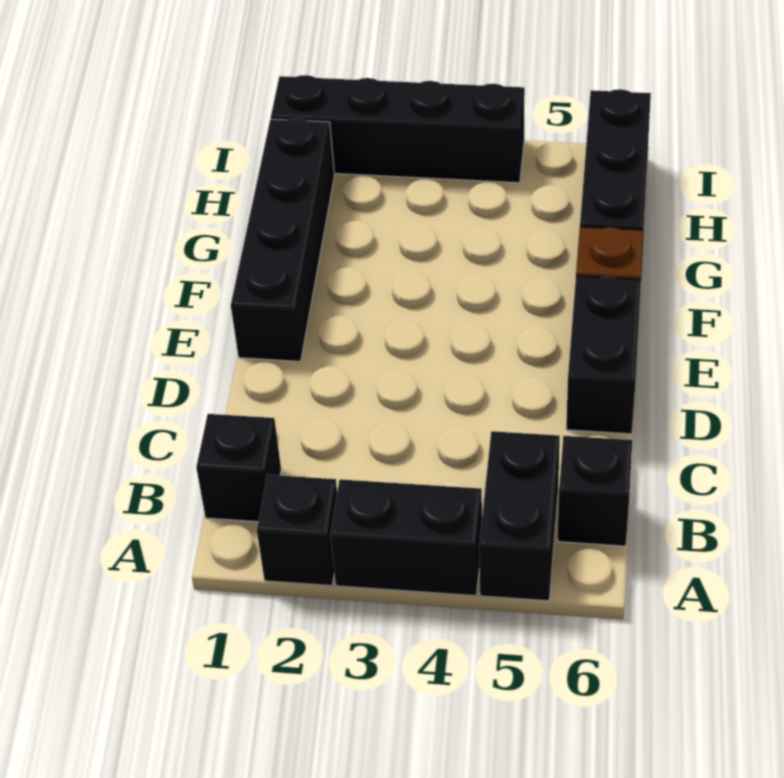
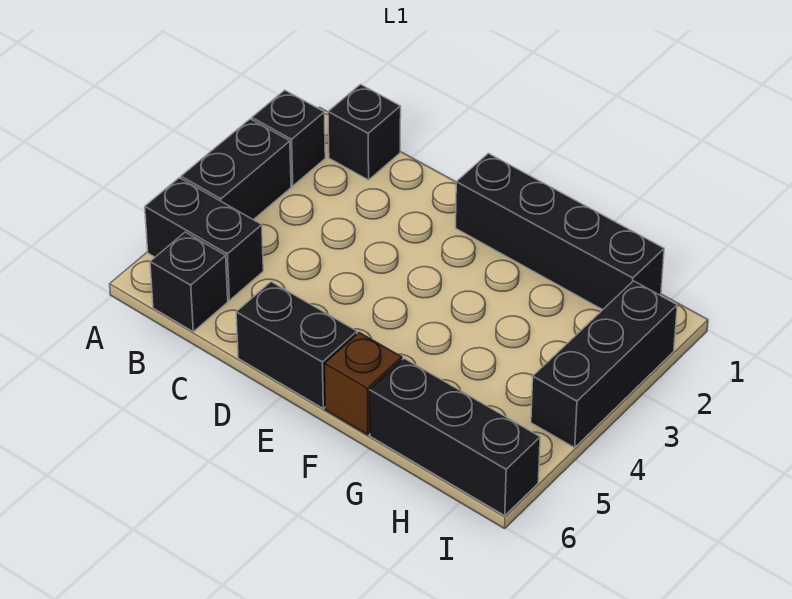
black 1x4 brick [271,75,525,183] -> black 1x3 brick [531,281,677,448]

